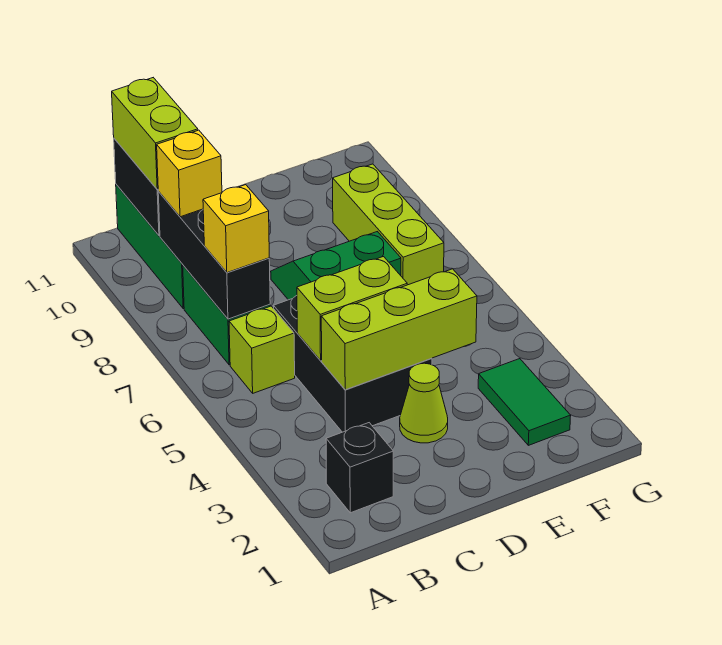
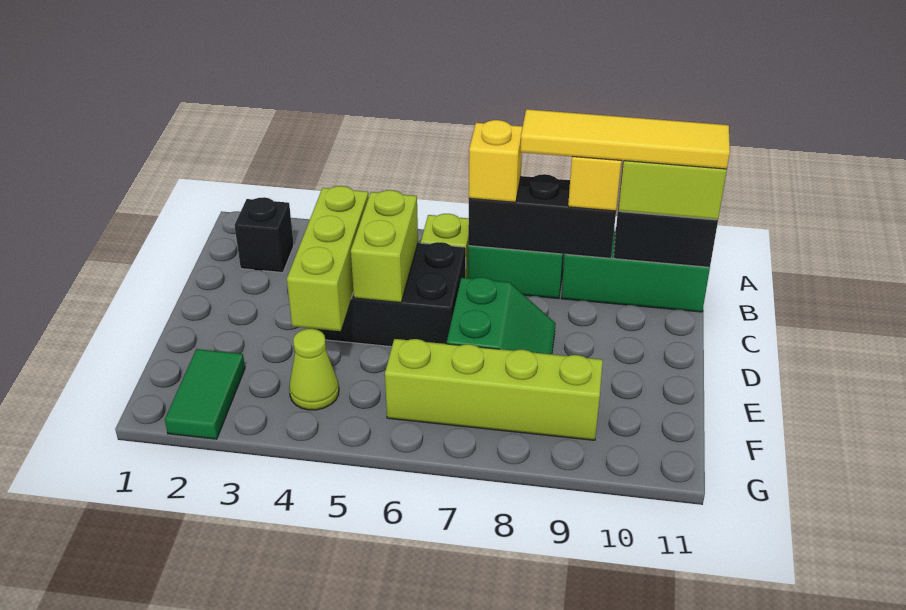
none -> yellow 1x4 tile [520,109,730,169]
lime 1x1 cone [400,363,448,443] -> lime 1x1 cone moved to [289,329,339,410]
green 1x2 tile [478,359,571,445] -> green 1x2 tile turned to [165,349,245,439]
lime 1x3 brick [333,164,444,285] -> lime 1x4 brick [385,339,603,440]

